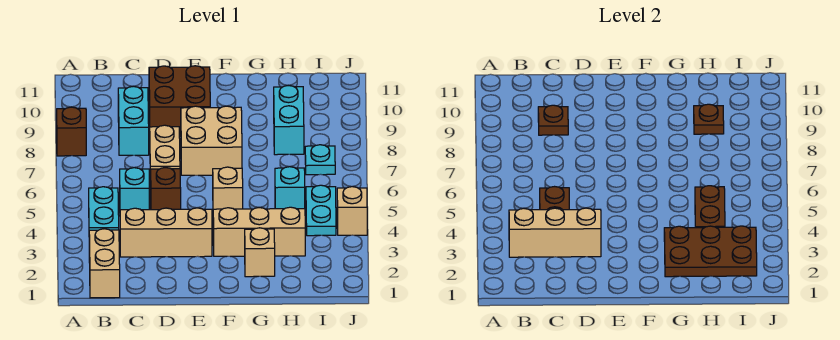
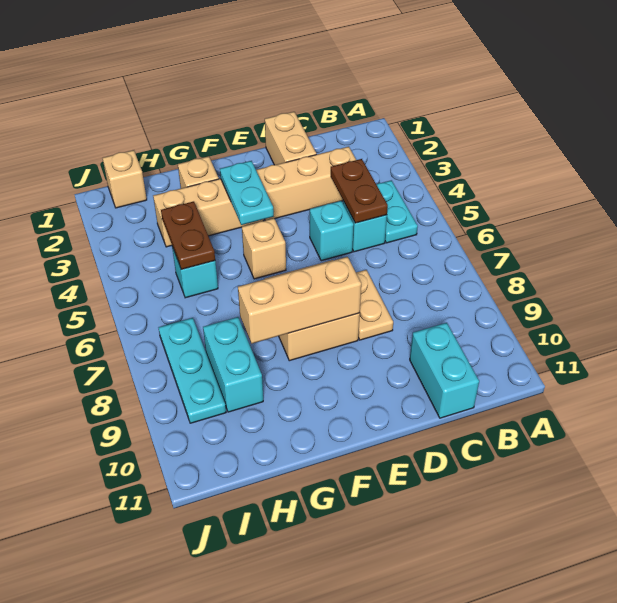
brown 1x1 brick [57,107,86,156] -> none
tan 1x2 brick [89,229,120,298] -> tan 1x2 brick moved to [265,112,316,165]
tan 1x3 brick [509,208,601,257] -> tan 1x3 brick moved to [238,257,361,344]
cyan 1x2 brick [118,86,149,155] -> cyan 1x2 brick moved to [410,323,479,418]
brown 1x1 plate [538,105,568,135] -> none
brown 1x1 brick [151,168,181,210] -> cyan 1x1 brick [310,201,354,261]
brown 2x2 brick [149,66,210,135] -> none
brown 2x3 plate [664,226,757,277] -> none
brown 1x1 plate [694,104,724,134] -> none
cyan 1x2 plate [306,185,336,236] -> cyan 1x2 plate moved to [220,161,274,225]
cyan 1x1 plate [305,145,335,175] -> cyan 1x3 plate [158,318,226,423]
tan 1x1 brick [337,187,367,235] -> tan 1x1 brick moved to [103,150,147,208]

